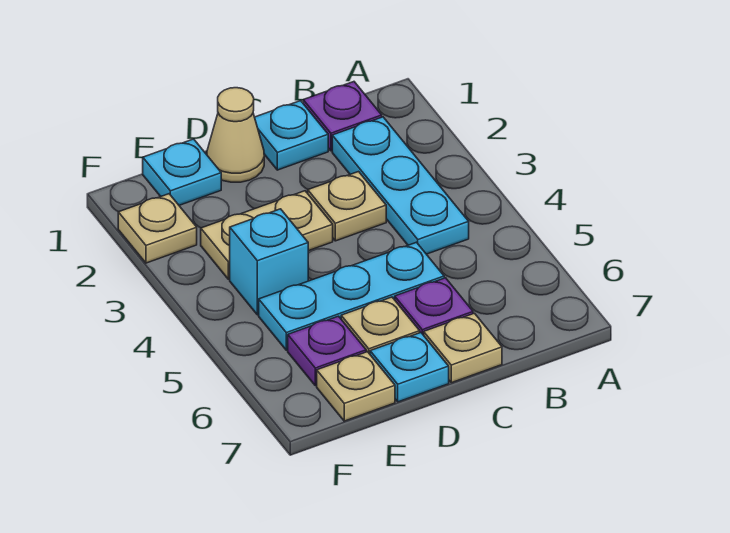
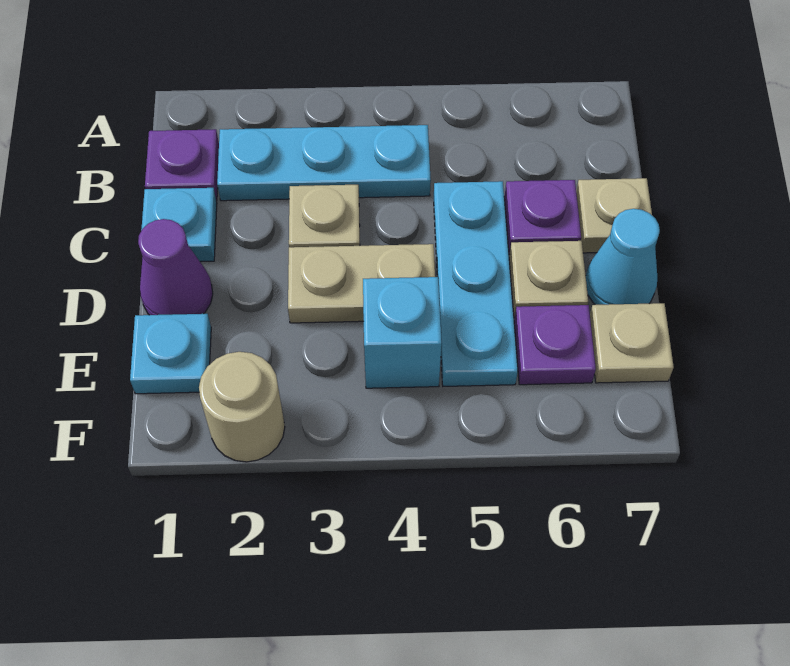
tan 1x1 cone [207,88,264,182] -> purple 1x1 cone [138,219,213,315]
tan 1x2 plate [201,191,333,279] -> tan 1x2 plate turned to [288,244,435,323]
cyan 1x1 plate [370,333,449,402] -> cyan 1x1 cone [586,209,660,305]
tan 1x1 plate [118,194,197,263] -> tan 1x1 round brick [199,352,285,462]

